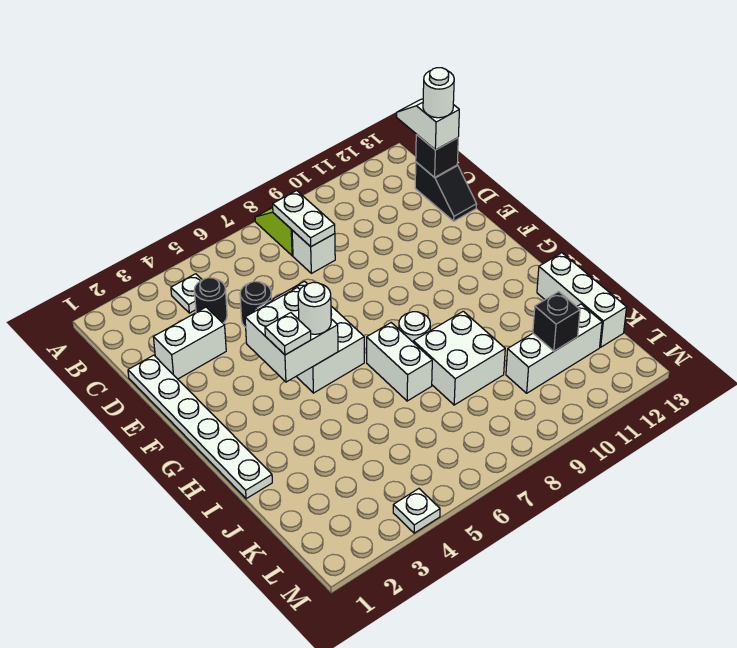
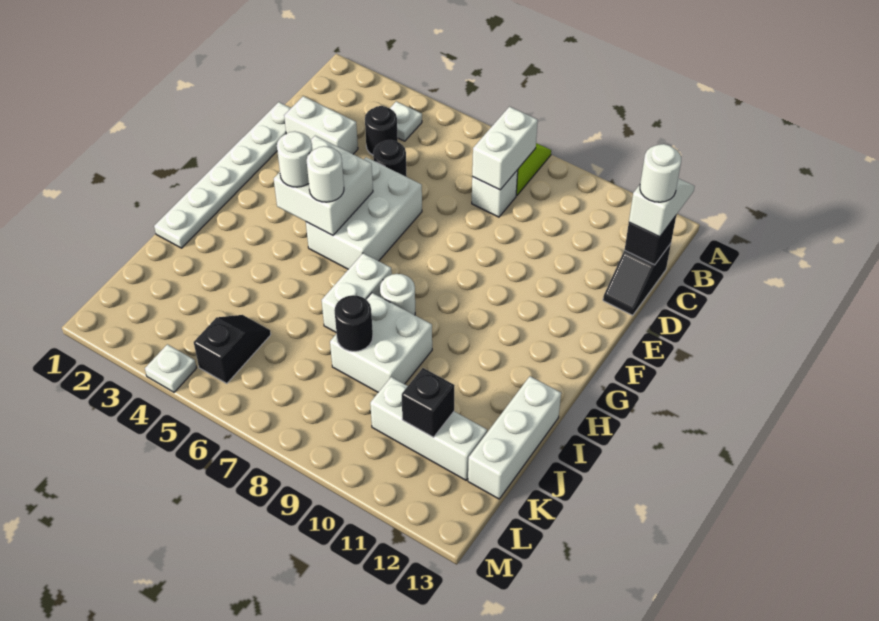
white 1x2 plate [273,191,335,247] -> white 1x2 brick [472,107,538,190]
white 1x1 plate [265,313,311,355] -> white 1x1 round brick [277,131,312,187]
none -> black 1x1 round brick [334,295,373,351]
none -> black 1x2 slope [194,315,271,384]

